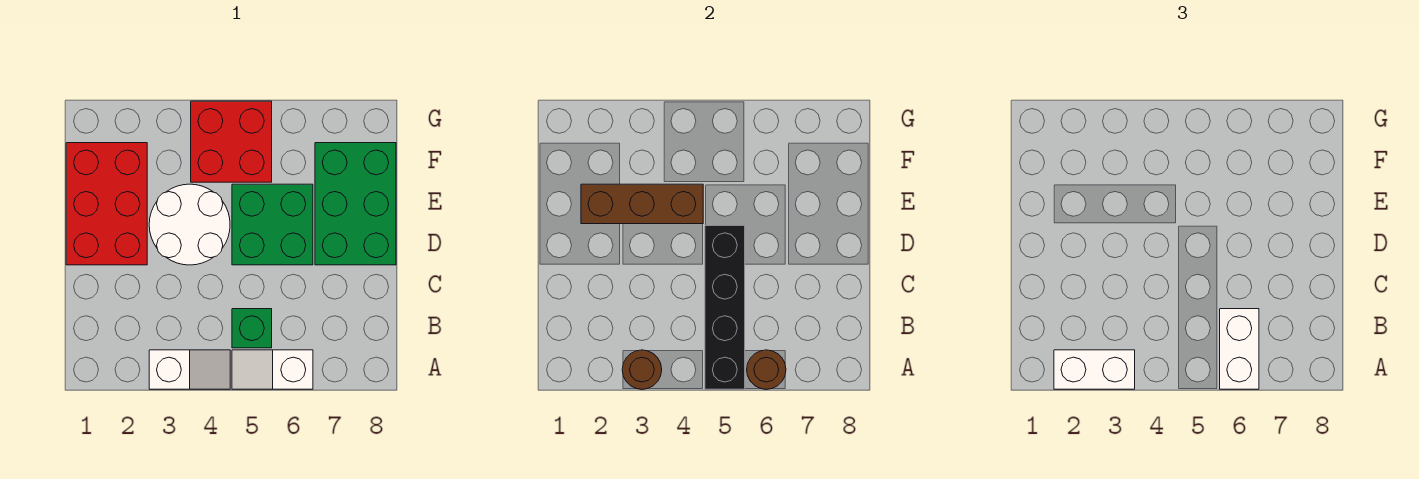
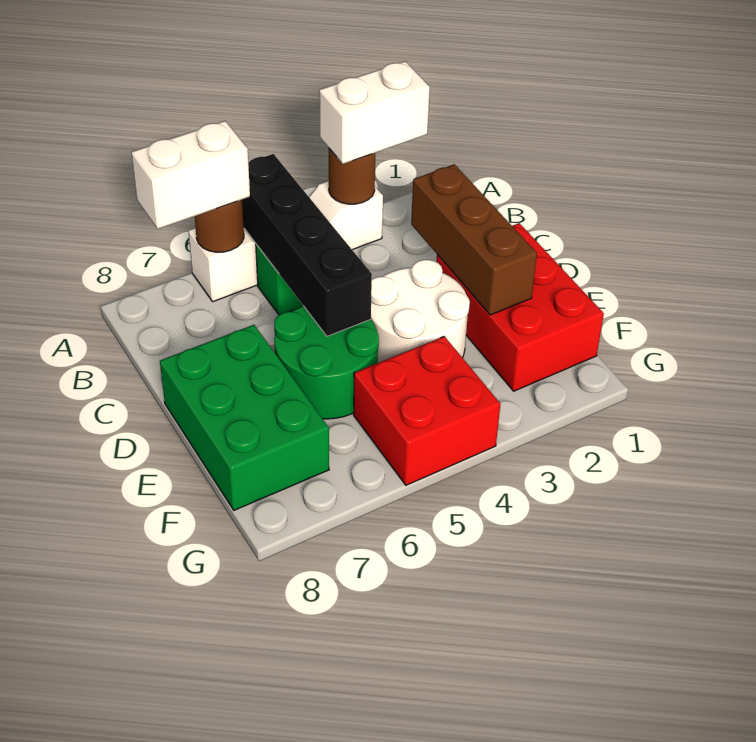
white 1x2 brick [1220,309,1259,389] -> white 1x2 brick turned to [131,121,250,229]
green 2x2 brick [232,184,313,265] -> green 2x2 round brick [274,306,379,419]
brown 1x3 brick [581,184,703,224] -> brown 1x3 brick turned to [411,164,537,315]

